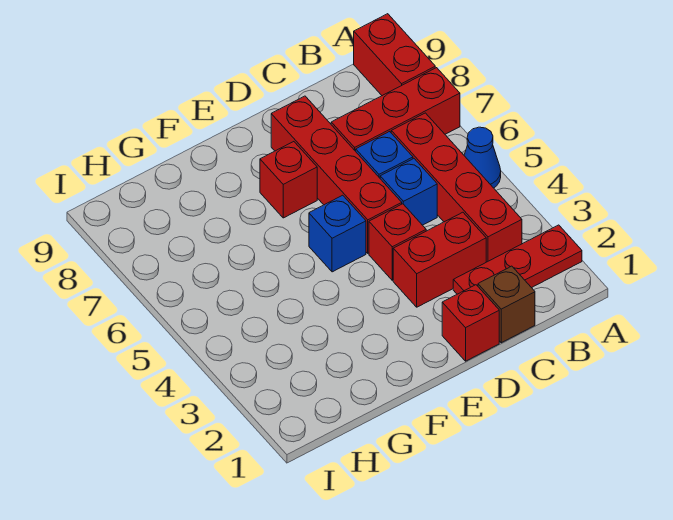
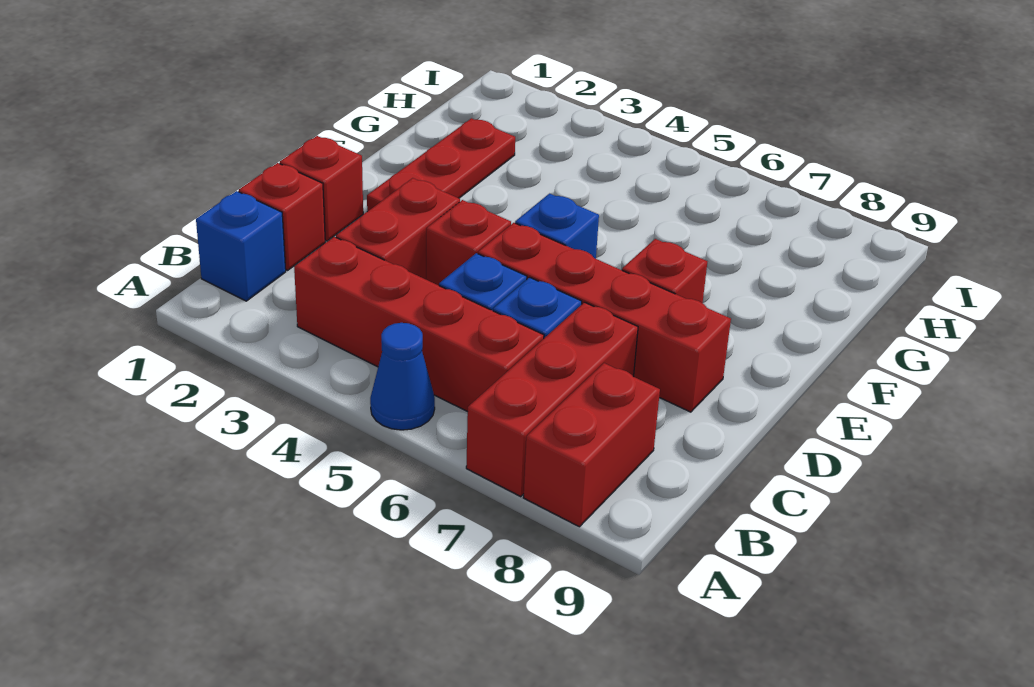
red 1x3 plate [453,225,582,294] -> red 1x3 plate moved to [367,118,515,212]
red 1x2 brick [354,14,435,96] -> red 1x2 brick turned to [524,363,660,527]
none -> blue 1x1 brick [196,191,286,301]
brown 1x1 brick [478,266,535,343] -> red 1x1 brick [239,163,325,270]

